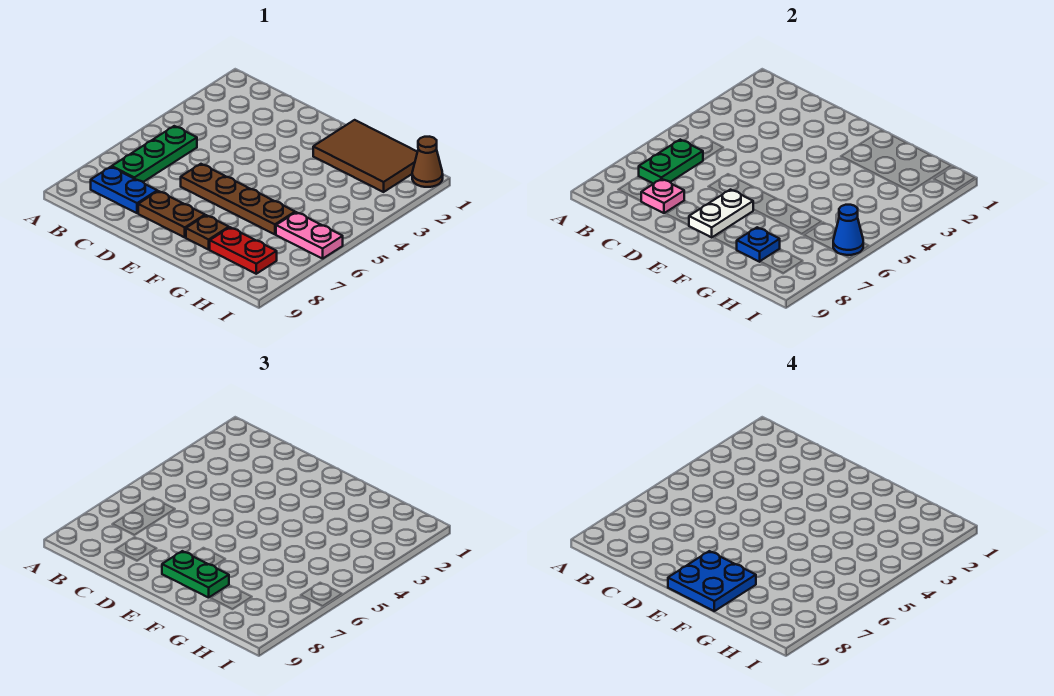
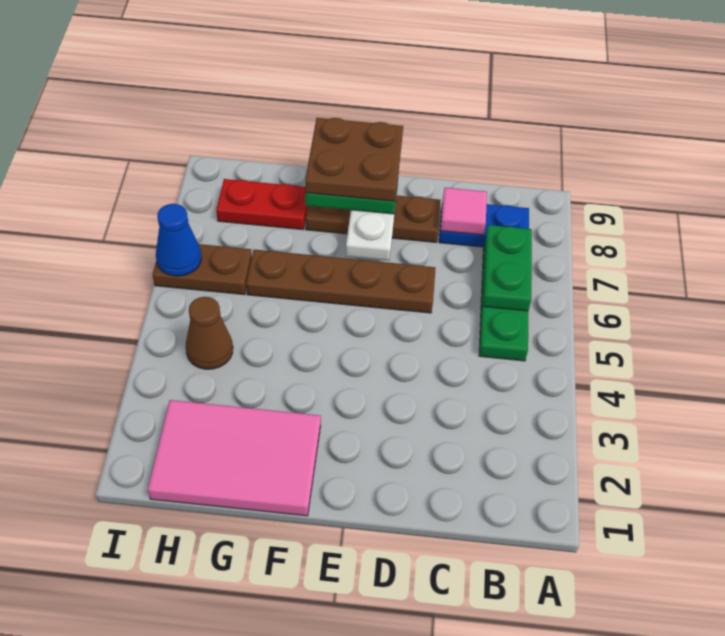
pink 1x1 plate [641,179,684,213] -> pink 1x1 tile [441,188,487,235]
blue 2x2 plate [668,551,756,611] -> brown 2x2 plate [305,118,403,201]
brown 2x3 tile [313,120,417,192] -> pink 2x3 tile [148,400,321,516]
blue 1x1 plate [737,227,780,262] -> none
pink 1x2 plate [276,212,343,259] -> brown 1x2 plate [153,244,252,295]
brown 1x1 cone [412,137,443,187] -> brown 1x1 cone moved to [186,297,233,369]

